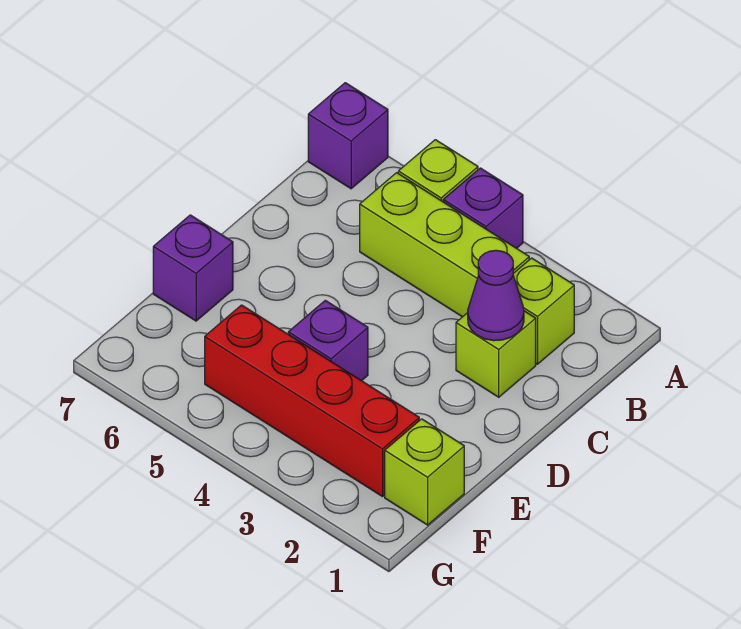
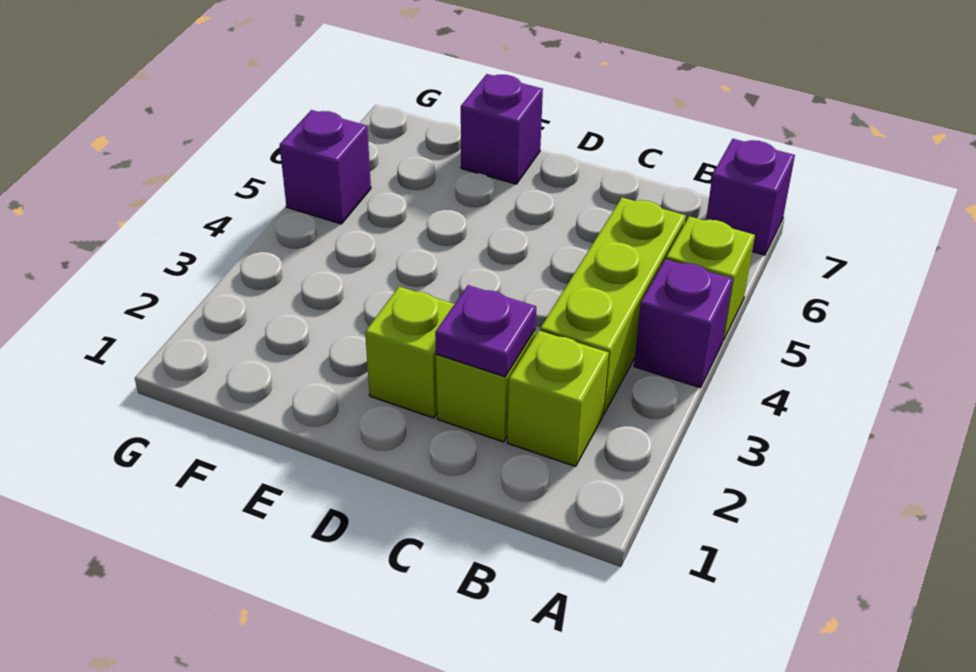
purple 1x1 cone [468,250,524,341] -> purple 1x1 plate [435,285,536,377]
purple 1x1 brick [288,300,368,381] -> purple 1x1 brick moved to [280,110,371,224]
lime 1x1 brick [385,419,464,525] -> lime 1x1 brick moved to [365,286,454,418]
red 1x4 brick [205,305,419,497] -> none

